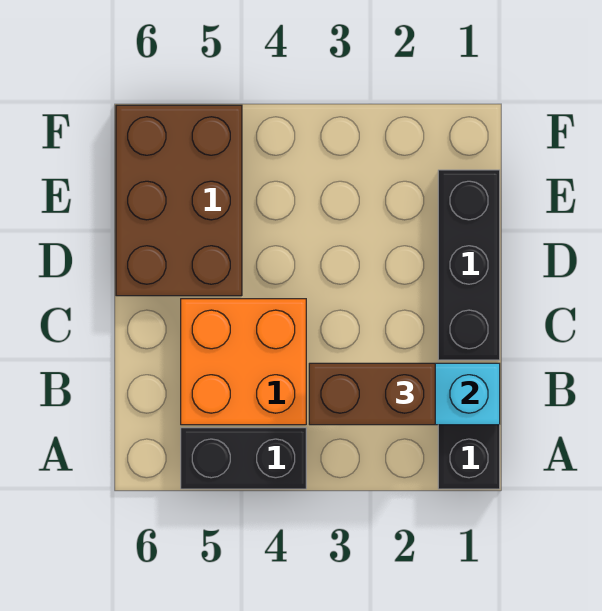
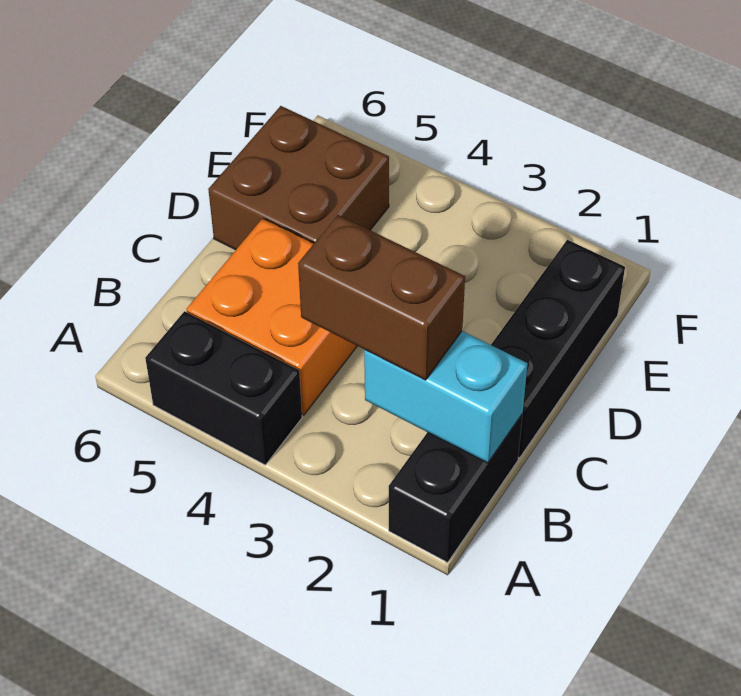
brown 2x3 brick [116,105,242,296] -> brown 2x2 brick [208,106,389,250]

